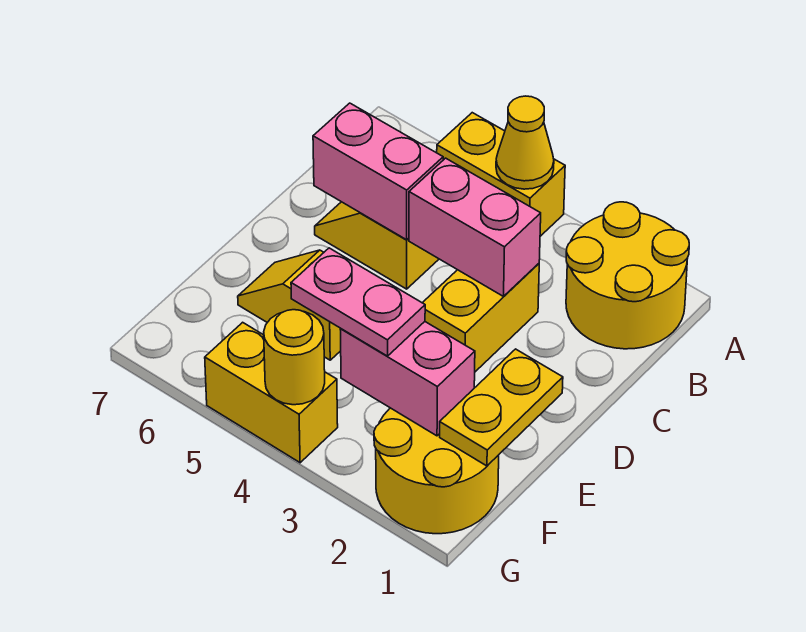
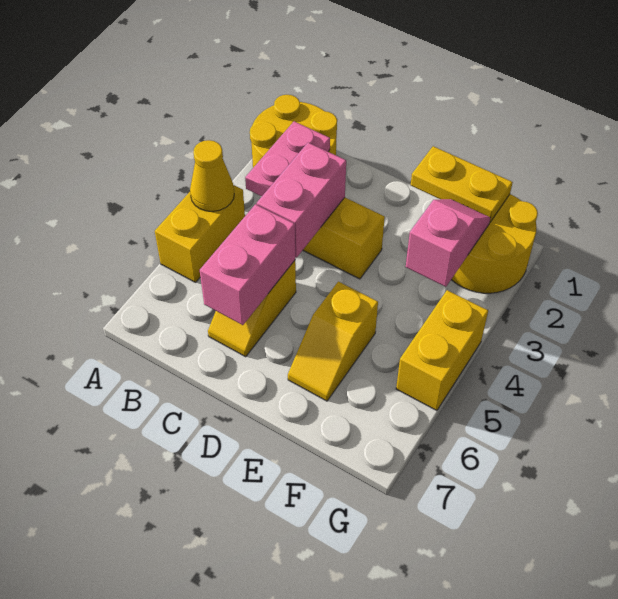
pink 1x2 brick [340,322,475,436] -> pink 1x2 slope [406,199,490,287]
pink 1x2 plate [291,248,425,356] -> pink 1x2 plate moved to [245,121,330,196]
yellow 1x1 round brick [264,310,325,405] -> none

